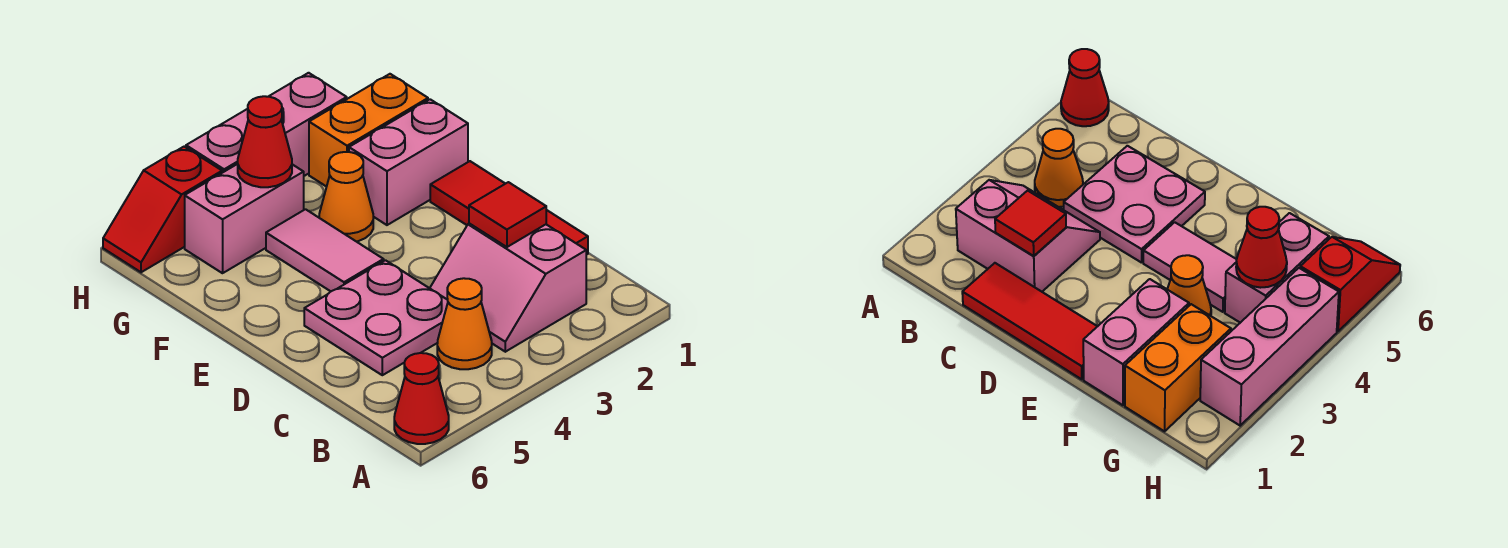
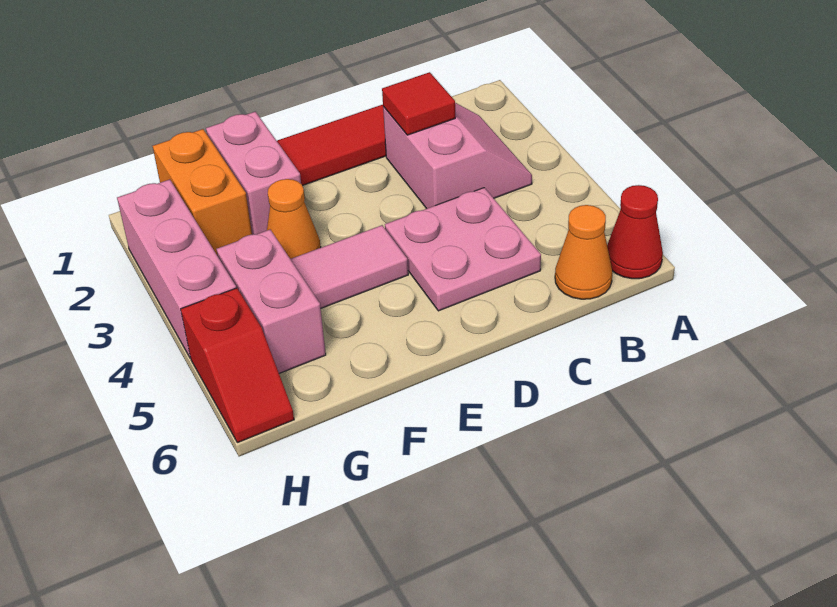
pink 2x2 slope [430,223,586,352] -> pink 2x2 slope turned to [383,103,532,209]
orange 1x1 cone [437,278,492,369] -> orange 1x1 cone moved to [555,205,612,299]
red 1x1 cone [238,96,292,187] -> none

